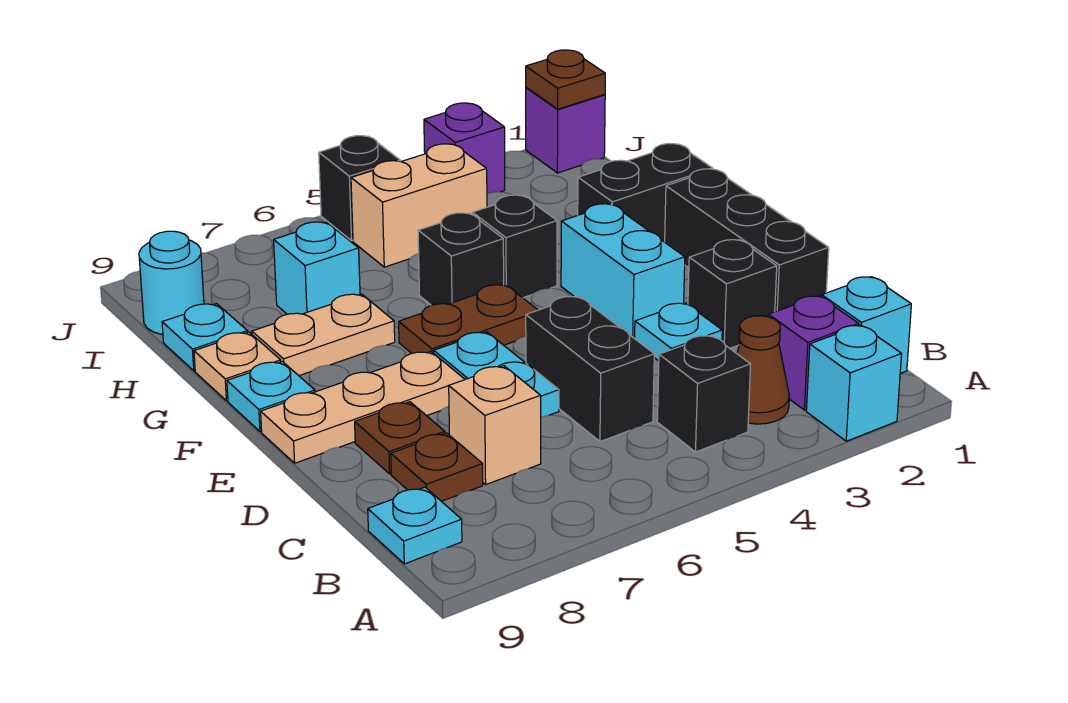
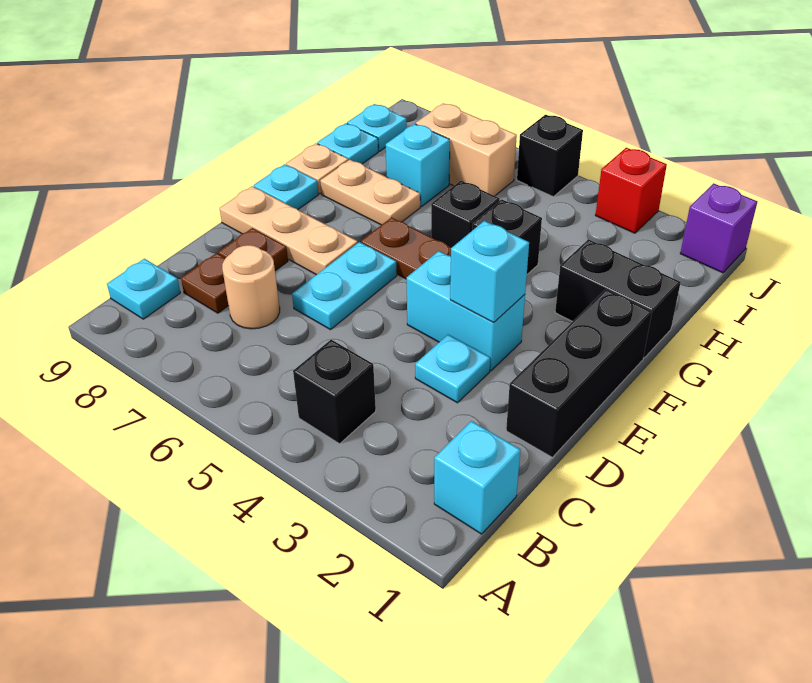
cyan 1x1 brick [806,325,902,441] -> cyan 1x1 brick moved to [450,221,529,323]
purple 1x1 brick [768,296,859,410] -> none
brown 1x1 cone [737,316,789,424] -> none
black 1x2 brick [526,296,654,442] -> none
tan 1x1 brick [449,366,541,484] -> tan 1x1 round brick [222,245,280,329]
black 1x1 brick [688,240,777,348] -> none
cyan 1x2 brick [561,204,685,339] -> cyan 1x2 brick turned to [406,251,525,371]
tan 1x2 brick [351,144,487,267] -> tan 1x2 brick moved to [416,103,517,196]
cyan 1x1 round brick [139,231,204,335] -> cyan 1x1 plate [347,104,406,151]
brown 1x1 plate [526,50,605,109] -> none
purple 1x1 brick [424,103,505,194] -> red 1x1 brick [595,148,667,233]

